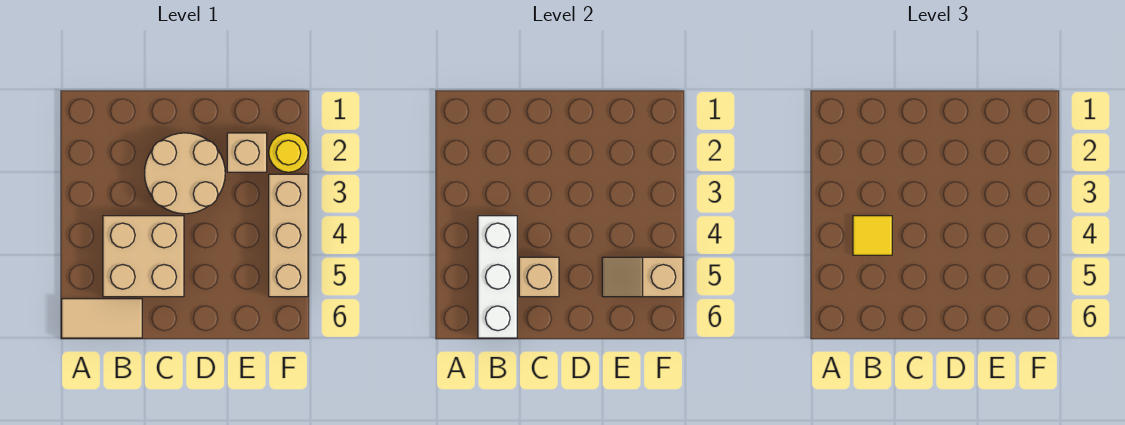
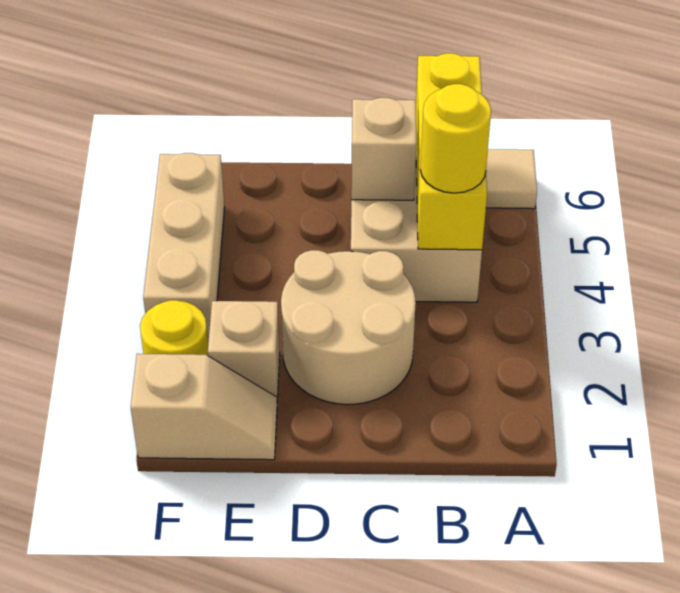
white 1x3 brick [478,216,517,338] -> yellow 1x3 brick [416,53,487,250]
yellow 1x1 tile [853,216,892,255] -> yellow 1x1 round brick [420,84,491,193]
tan 1x2 slope [602,257,683,297] -> tan 1x2 slope moved to [131,354,277,460]

